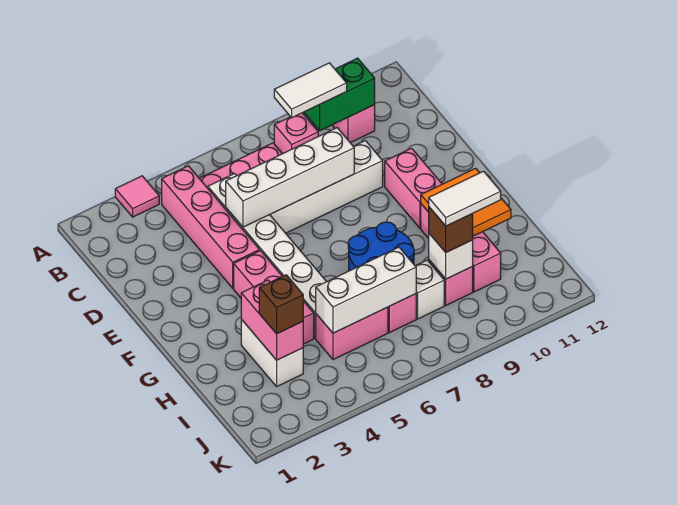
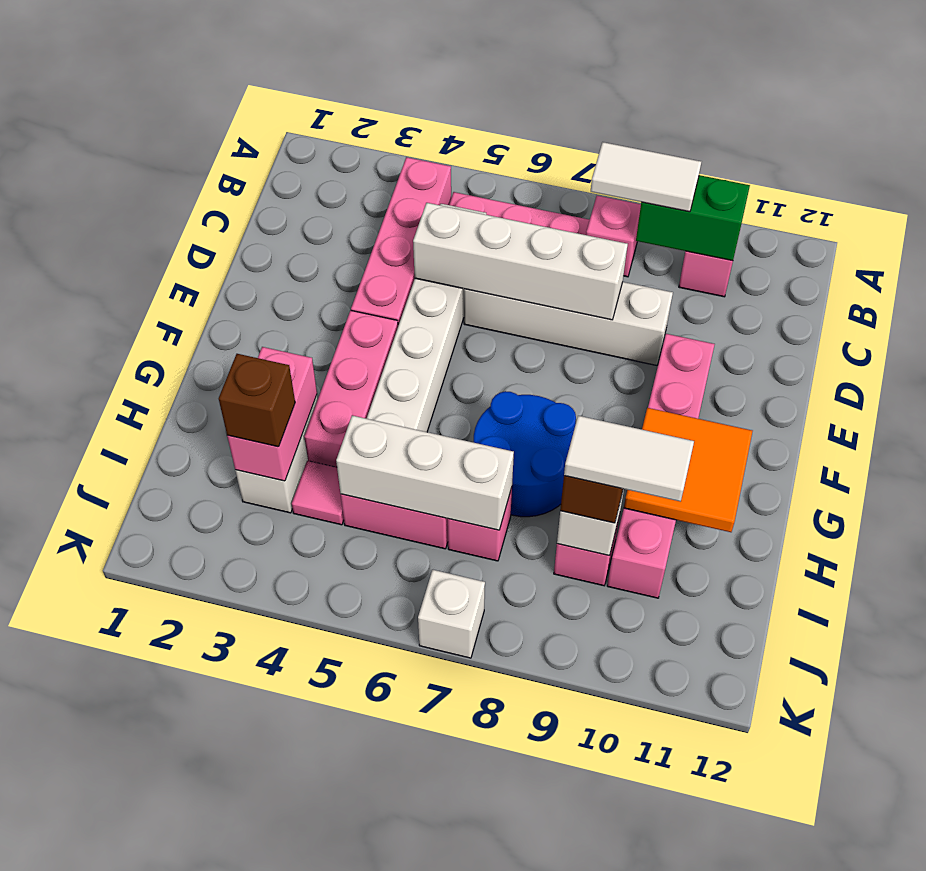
pink 1x1 tile [115,176,159,217] -> pink 1x1 tile moved to [292,461,344,525]
white 1x1 brick [416,260,444,319] -> white 1x1 brick moved to [418,570,485,658]

